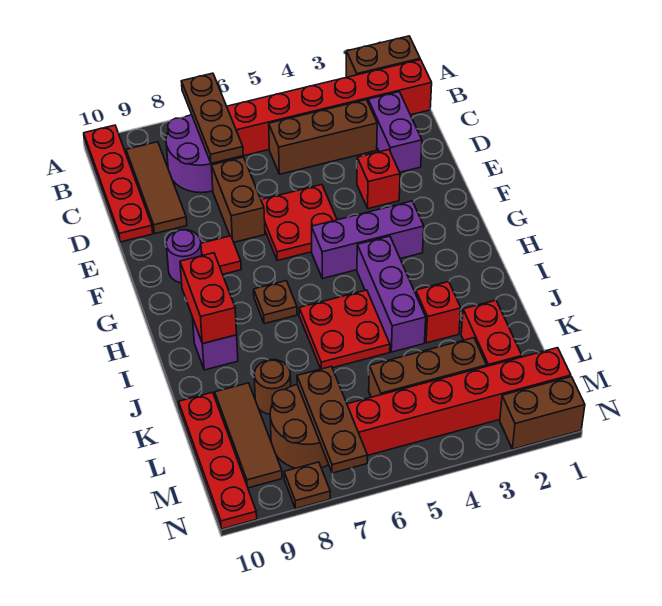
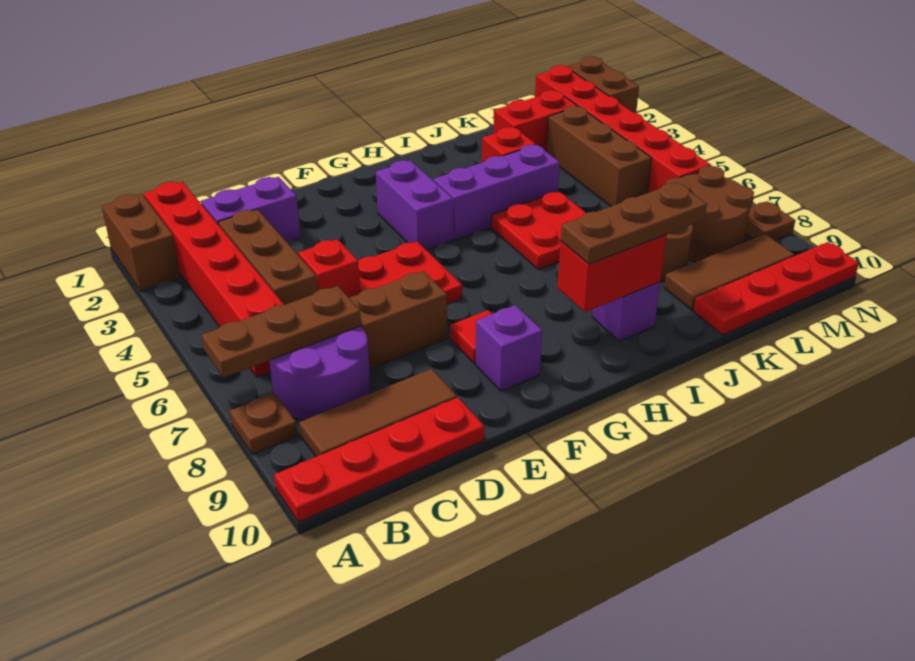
red 1x1 brick [357,150,400,209] -> red 1x1 brick moved to [298,239,360,298]
purple 1x1 round brick [166,230,202,283] -> purple 1x1 brick [476,305,542,391]
purple 1x3 brick [312,201,424,279] -> purple 1x2 brick [376,160,453,250]
brown 1x1 plate [254,281,297,324] -> brown 1x1 plate moved to [230,393,298,454]
brown 1x3 plate [297,366,368,473] -> brown 1x3 plate moved to [561,183,707,264]

